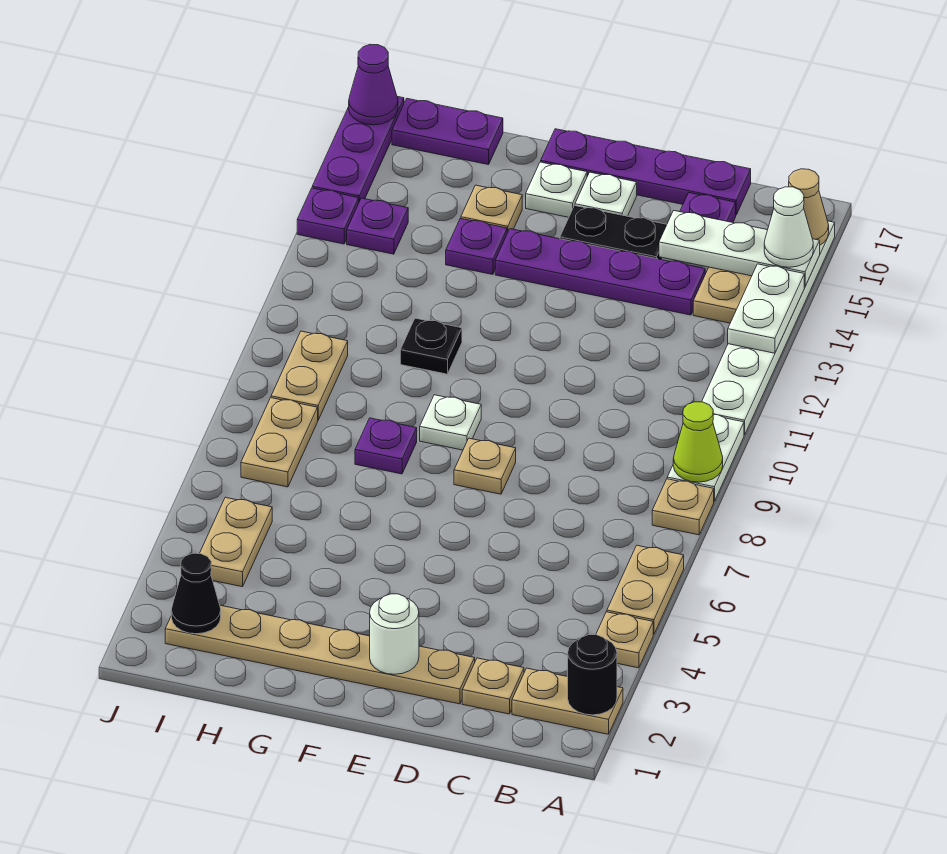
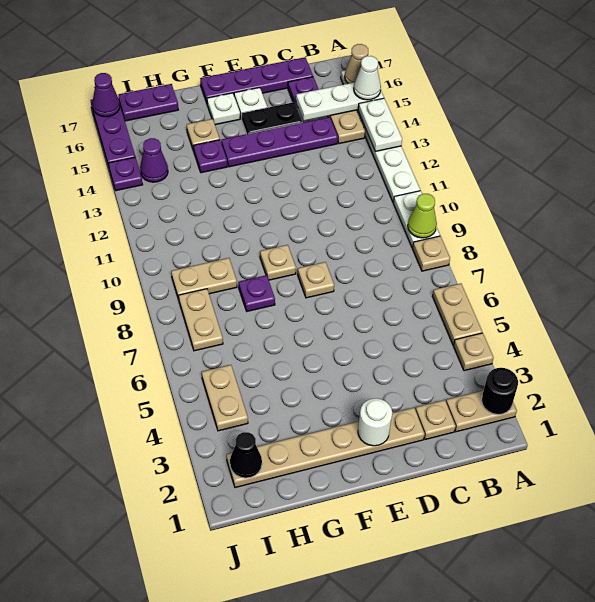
white 1x1 plate [420,395,481,450] -> tan 1x1 plate [260,245,296,280]
black 1x1 plate [400,318,462,374] -> none
tan 1x2 plate [271,331,348,420] -> tan 1x2 plate turned to [171,258,237,300]
purple 1x1 plate [347,198,408,254] -> purple 1x1 cone [140,138,168,182]

